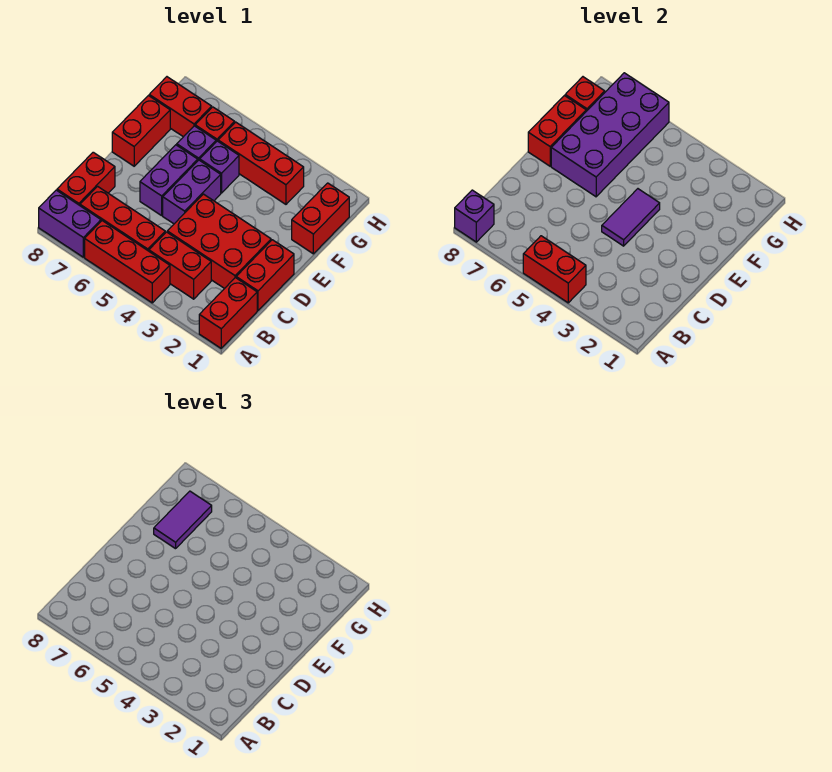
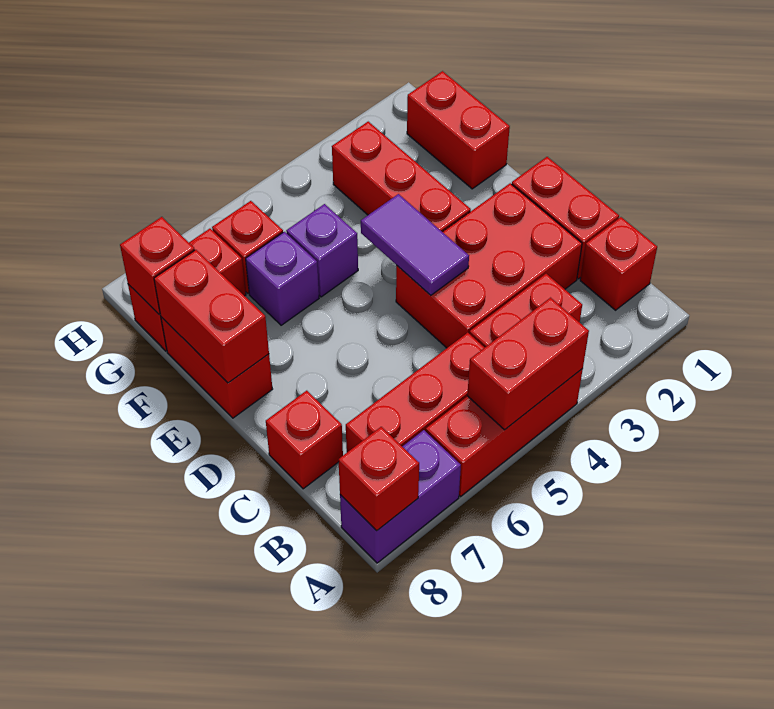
red 1x2 brick [199,278,257,348] -> red 1x1 brick [580,217,657,310]
purple 1x1 brick [455,190,494,242] -> red 1x1 brick [338,427,419,531]
red 1x2 brick [57,152,115,205] -> red 1x1 brick [266,391,343,489]
purple 1x2 brick [163,160,221,224] -> none
purple 1x2 brick [140,145,198,216] -> none
purple 2x4 brick [551,73,669,197] -> none
purple 1x2 tile [154,491,212,549] -> none
red 1x3 brick [218,122,304,204] -> red 1x3 brick turned to [332,122,471,232]

